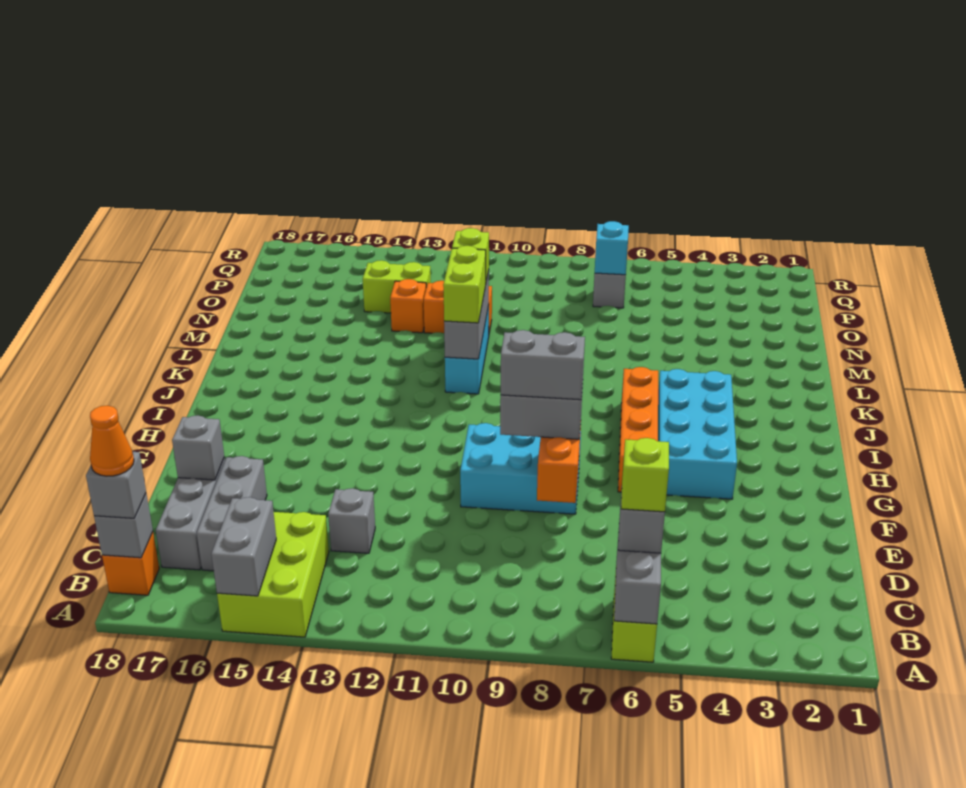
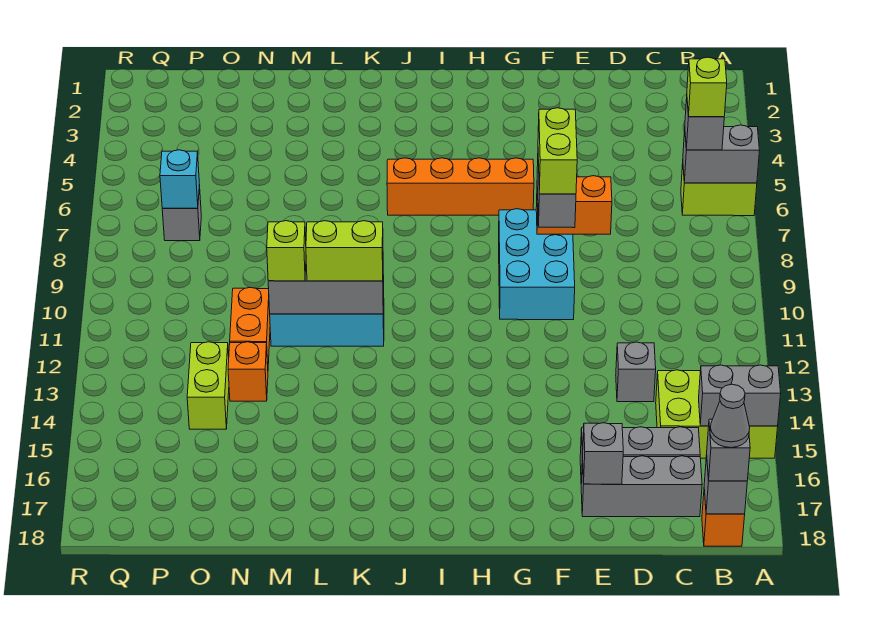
orange 1x1 cone [90,406,134,476] -> grey 1x1 cone [710,384,750,448]
grey 1x2 brick [501,330,585,400] -> lime 1x2 brick [538,108,577,194]
cyan 2x4 brick [658,369,737,499] -> none

